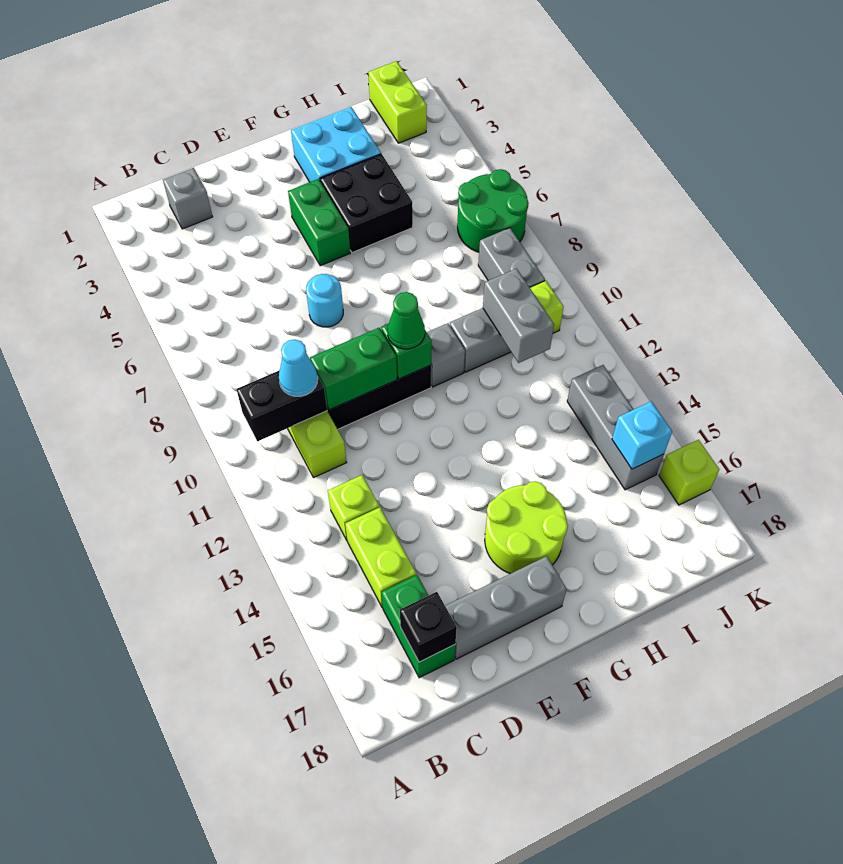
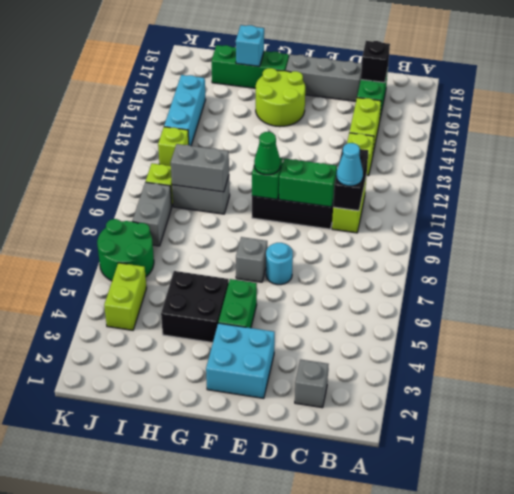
black 1x2 brick [236,370,327,441] -> black 1x2 brick turned to [333,147,368,211]
cyan 2x2 brick [291,107,381,182] -> cyan 2x2 brick moved to [206,323,275,398]
grey 1x1 brick [427,323,465,387] -> grey 1x1 brick moved to [236,237,267,282]
none -> green 1x3 brick [212,45,289,88]
grey 1x2 brick [483,268,554,363] -> grey 1x2 brick turned to [171,144,229,192]
lime 1x2 brick [368,61,427,143] -> lime 1x2 brick moved to [104,263,146,330]
grey 1x3 brick [567,365,664,490] -> cyan 1x3 brick [164,75,206,146]
cyan 1x1 brick [612,401,672,469] -> cyan 1x1 brick moved to [236,25,264,67]
lime 1x1 brick [659,440,719,505] -> lime 1x1 brick moved to [158,127,189,166]

